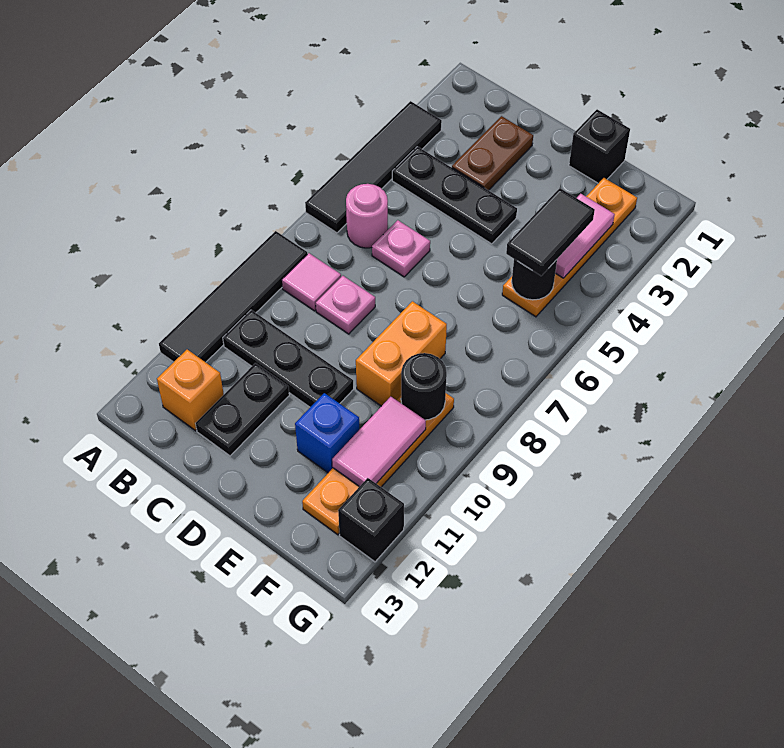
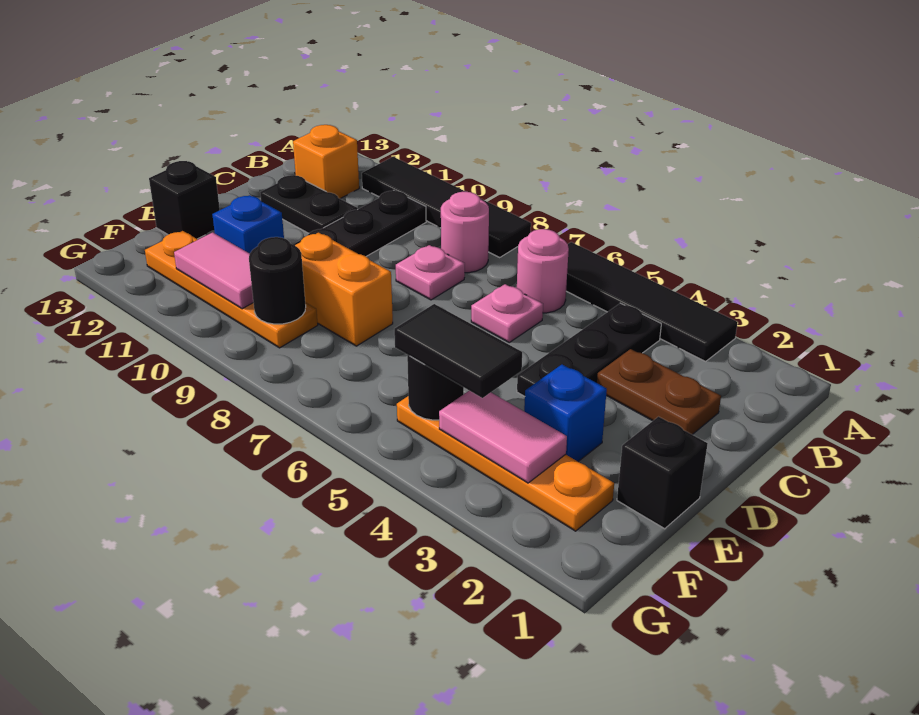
pink 1x1 tile [282,253,341,311] -> pink 1x1 round brick [441,192,489,273]
none -> blue 1x1 brick [524,364,607,461]
black 1x1 brick [338,478,404,562] -> black 1x1 brick moved to [149,161,220,239]

